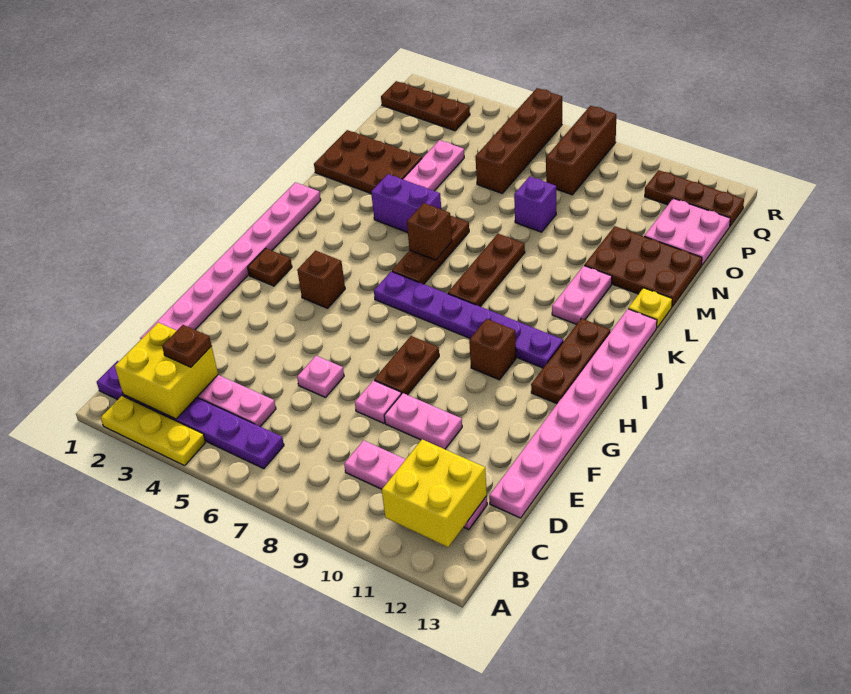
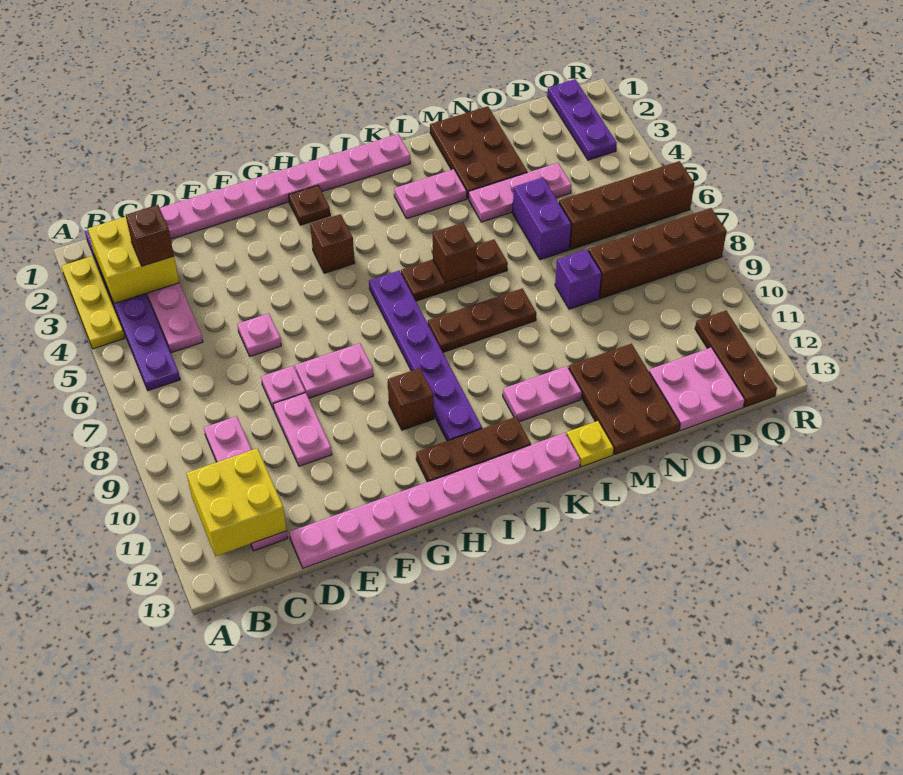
brown 1x1 plate [162,325,212,367] -> brown 1x1 brick [126,205,174,266]
brown 1x2 plate [374,336,439,395] -> pink 1x2 plate [295,343,373,398]
none -> pink 1x2 plate [394,169,467,219]
purple 1x2 brick [371,174,441,233] -> purple 1x2 brick moved to [513,177,571,260]
brown 1x3 brick [546,106,616,195] -> brown 1x4 brick [588,208,727,299]
brown 1x3 plate [381,81,470,131] -> purple 1x3 plate [547,79,617,160]

